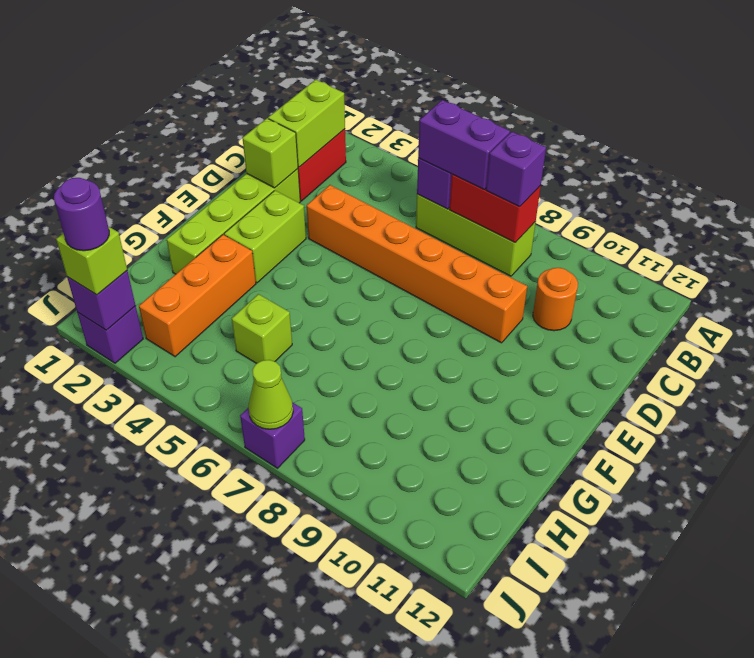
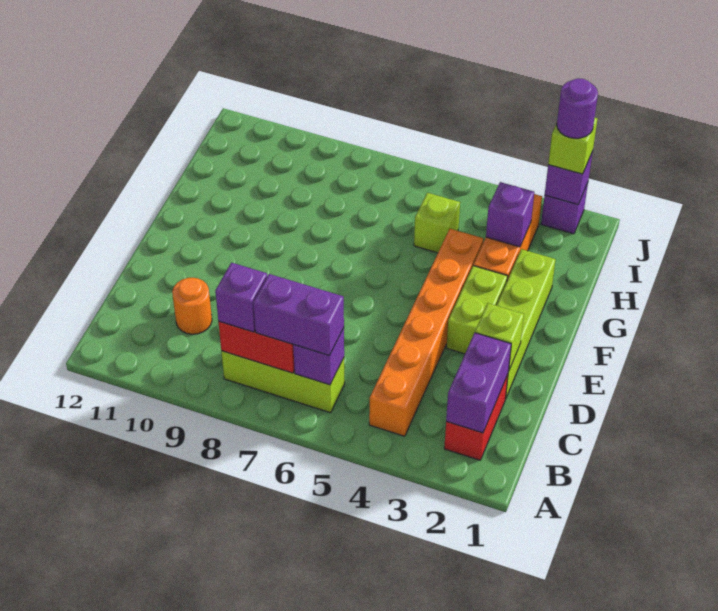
lime 1x2 brick [268,80,345,167] -> purple 1x2 brick [446,333,511,433]
orange 1x6 brick [307,185,527,343] -> orange 1x6 brick turned to [369,229,483,436]
purple 1x1 brick [240,402,305,468] -> purple 1x1 brick moved to [486,182,534,247]
lime 1x1 cone [249,360,293,429] -> none

